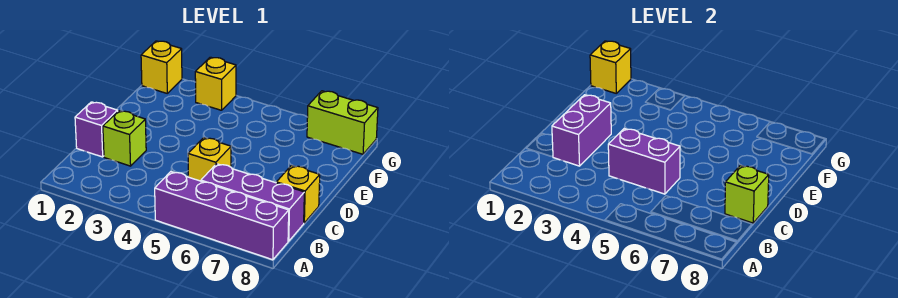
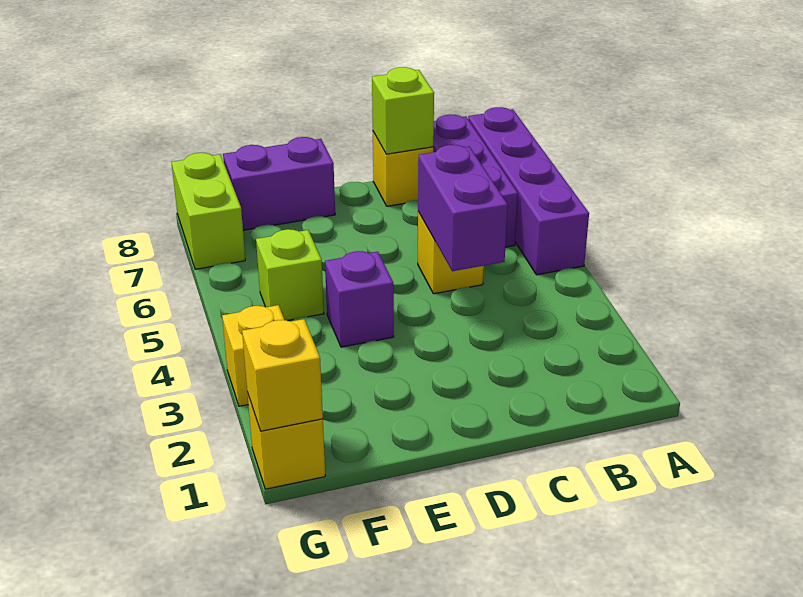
purple 1x1 brick [75,102,118,157] -> purple 1x1 brick moved to [325,251,394,347]
lime 1x1 brick [103,111,146,166] -> lime 1x1 brick moved to [256,229,324,321]
purple 1x2 brick [552,95,611,166] -> purple 1x2 brick moved to [223,137,335,230]

